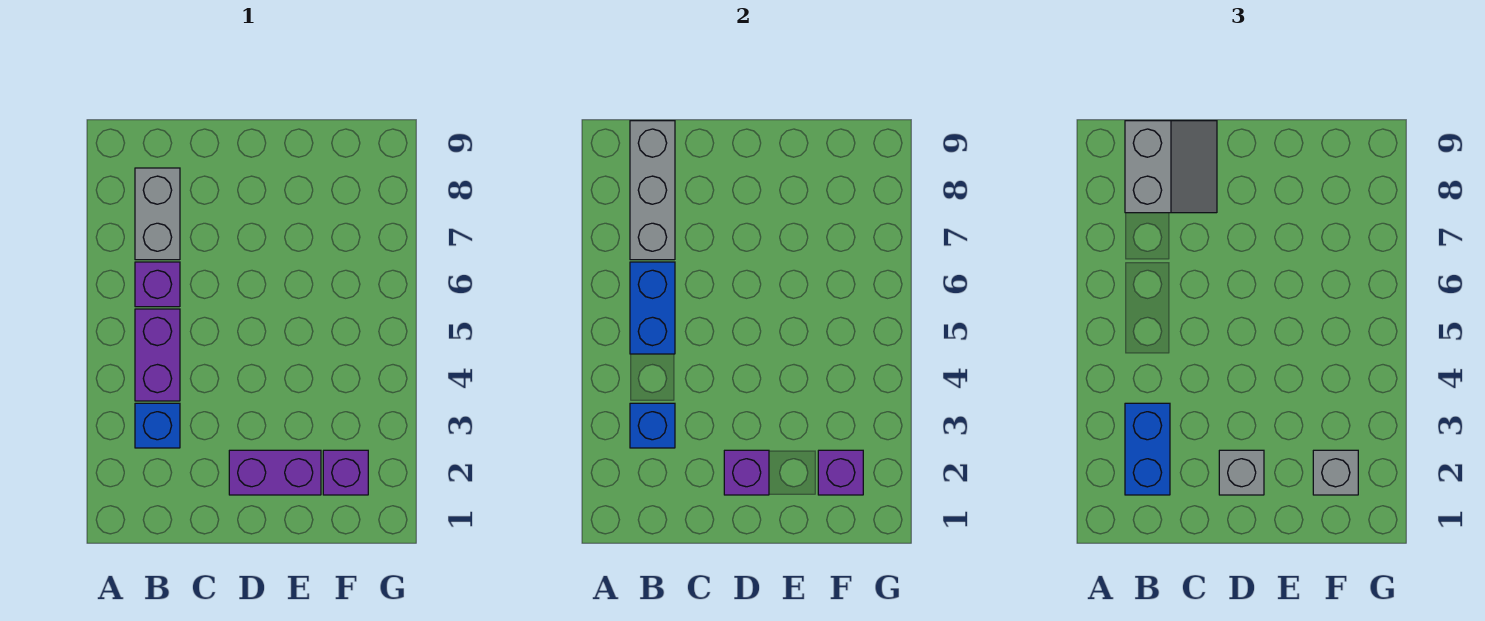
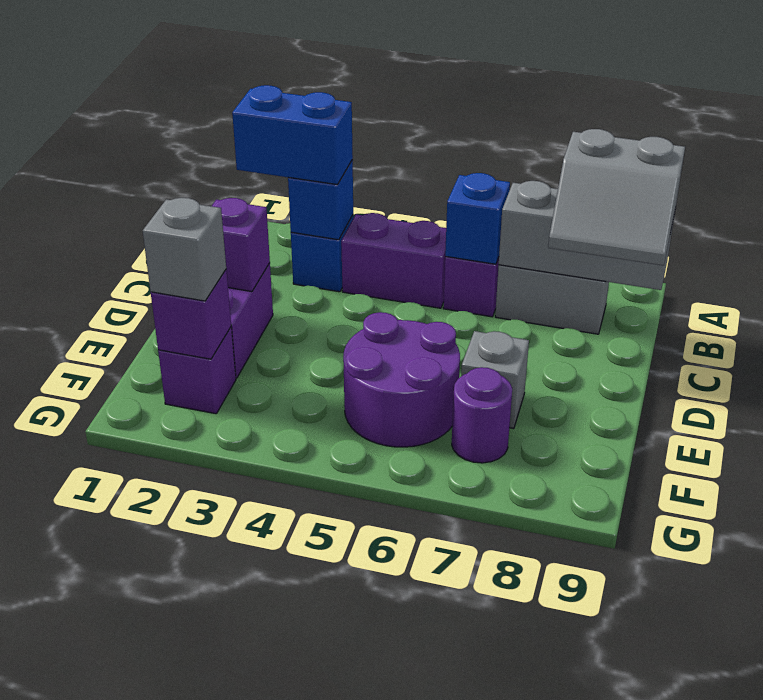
blue 1x2 brick [630,262,675,354] -> blue 1x1 brick [445,173,510,264]
grey 1x1 brick [1219,450,1264,495] -> grey 1x1 brick moved to [461,331,529,429]
none -> purple 2x2 round brick [343,312,460,447]
none -> purple 1x1 round brick [452,367,512,463]

